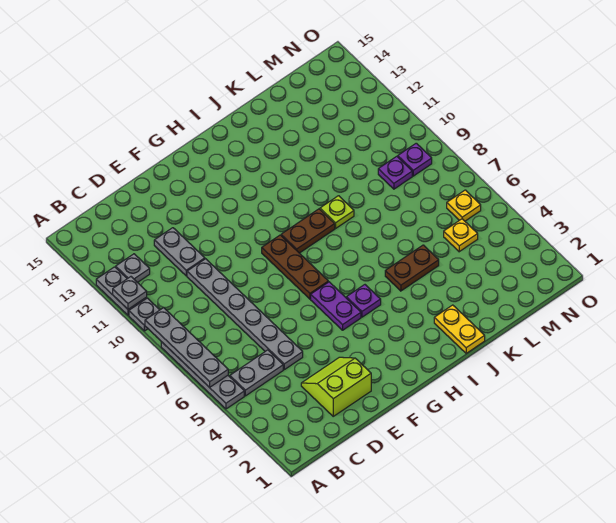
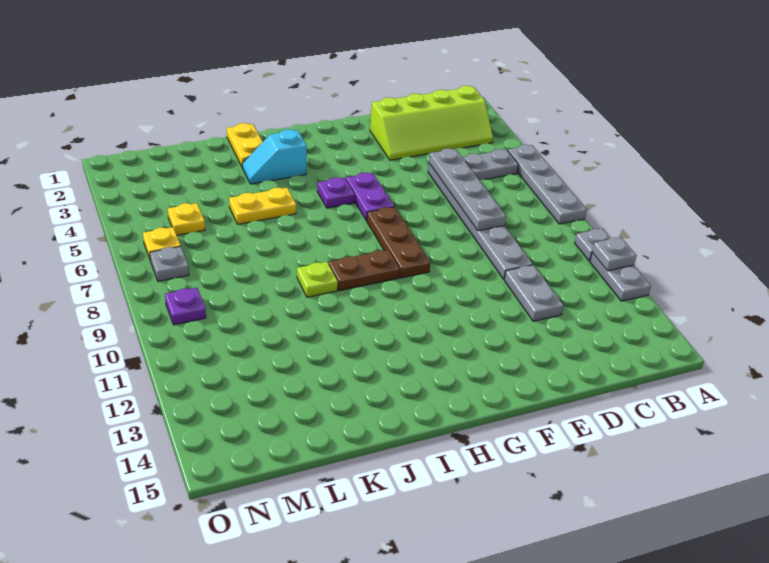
grey 1x4 plate [145,308,228,387] -> grey 1x4 plate moved to [429,148,506,231]
grey 1x1 plate [116,254,150,283] -> grey 1x1 plate moved to [150,246,189,281]
lime 2x2 slope [301,357,371,416] -> lime 2x4 slope [370,86,493,160]
none -> cyan 1x2 slope [242,130,307,184]
brown 1x2 plate [385,245,439,291] -> yellow 1x2 plate [229,188,296,224]
purple 1x1 plate [378,156,412,189] -> none

